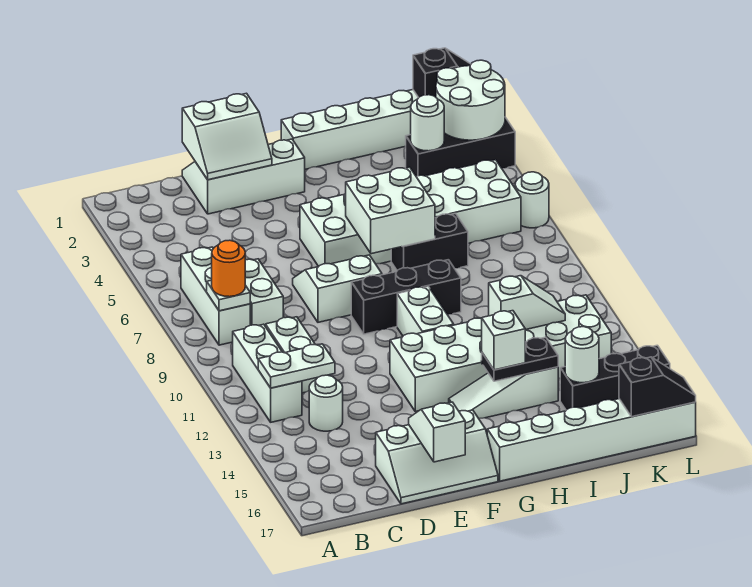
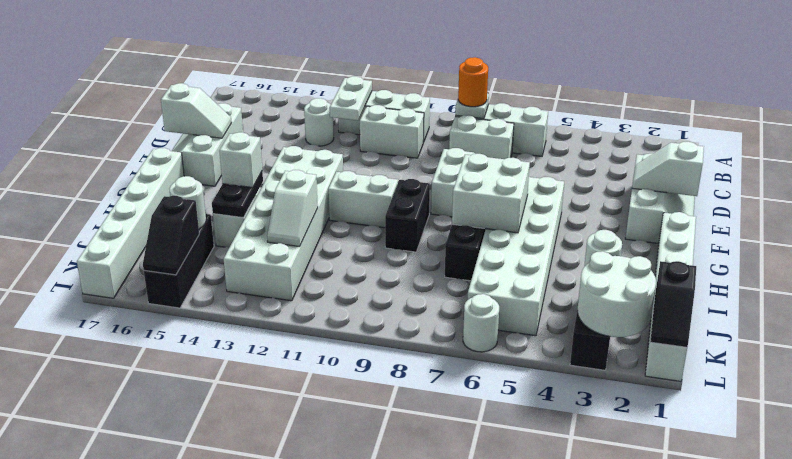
white 2x2 slope [182,93,272,180] -> white 1x2 slope [632,142,704,196]
black 1x3 brick [351,260,461,334] -> black 1x2 brick [385,179,430,252]
black 1x2 slope [619,357,696,417] -> black 1x2 slope moved to [143,196,199,275]

